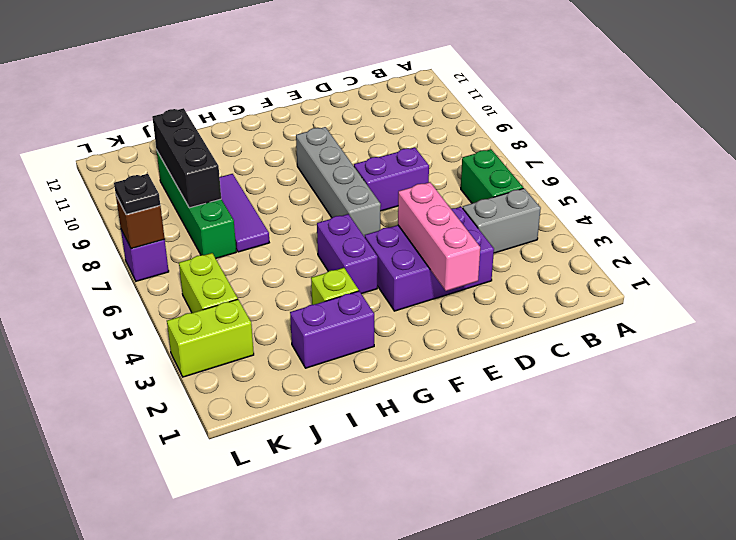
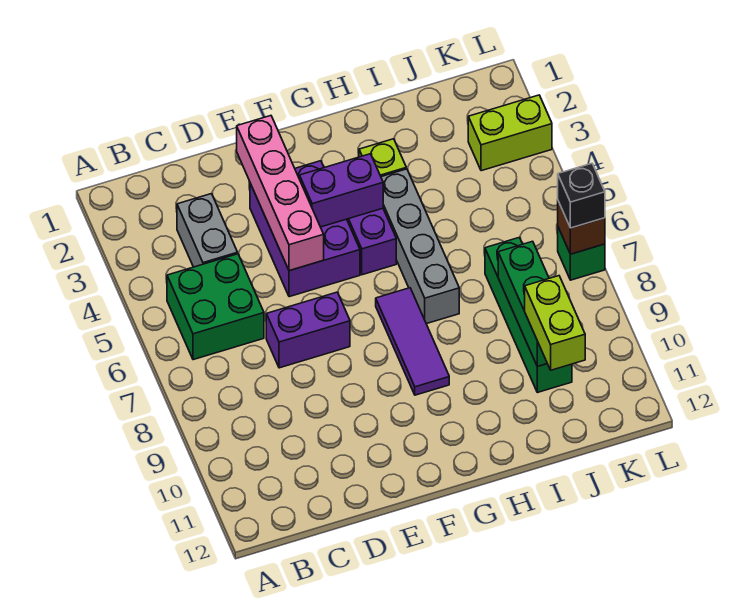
grey 1x2 brick [463,188,541,253] -> grey 1x2 brick turned to [177,194,238,267]
green 1x2 brick [461,149,523,203] -> green 2x2 brick [167,254,264,360]
purple 2x3 brick [365,207,494,311] -> purple 2x3 brick turned to [250,161,360,297]
pink 1x3 brick [398,182,480,291] -> pink 1x4 brick [237,116,324,271]
grey 1x4 brick [296,127,381,237] -> grey 1x4 brick moved to [381,169,459,324]
purple 1x2 brick [290,291,374,368] -> purple 1x2 brick moved to [300,154,383,227]
purple 1x3 tile [220,174,269,252] -> purple 1x3 tile moved to [376,288,449,395]
black 1x3 brick [152,108,221,208] -> green 1x3 brick [498,241,549,366]
lime 1x2 brick [179,253,238,313] -> lime 1x2 brick moved to [525,276,585,370]
purple 1x1 brick [121,230,169,281] -> green 1x1 brick [558,227,605,280]
black 1x1 plate [114,174,160,215] -> black 1x1 brick [558,163,605,228]

